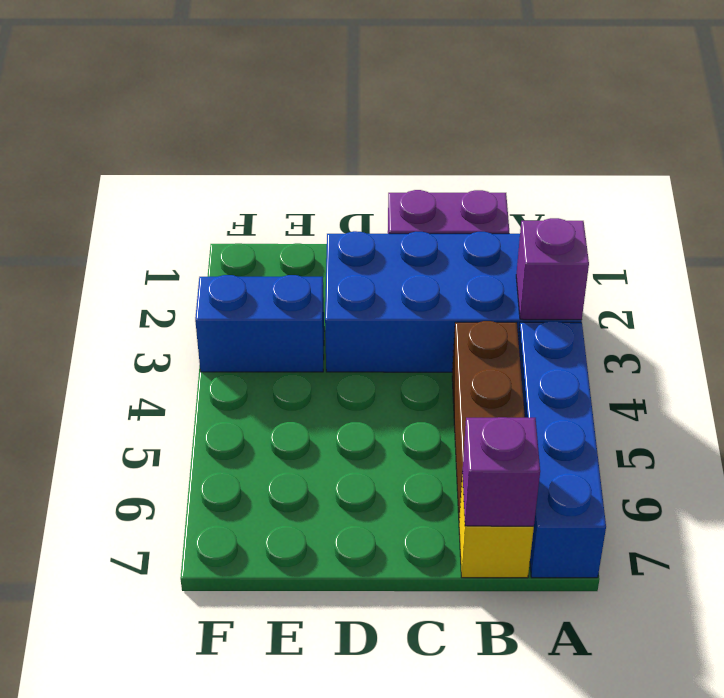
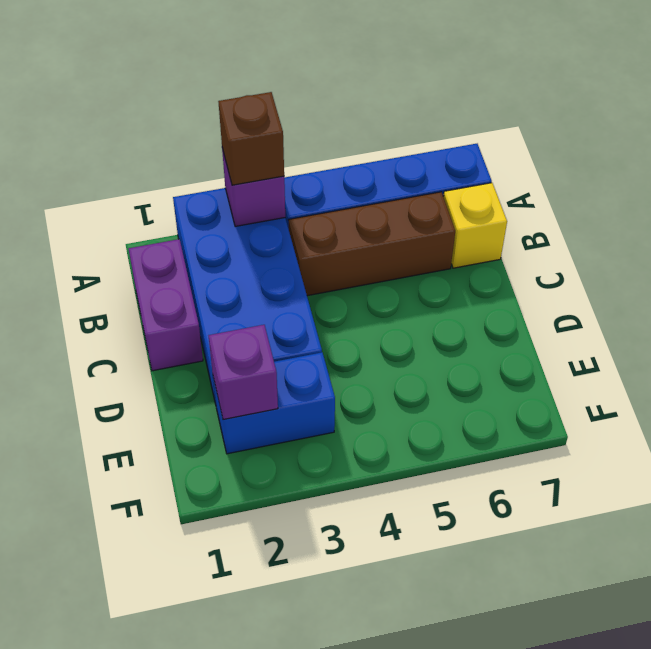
none -> brown 1x1 brick [218,92,284,185]
purple 1x1 brick [462,417,540,526] -> purple 1x1 brick moved to [209,325,278,419]
blue 1x2 brick [195,275,324,372] -> blue 1x2 brick turned to [213,352,335,454]

